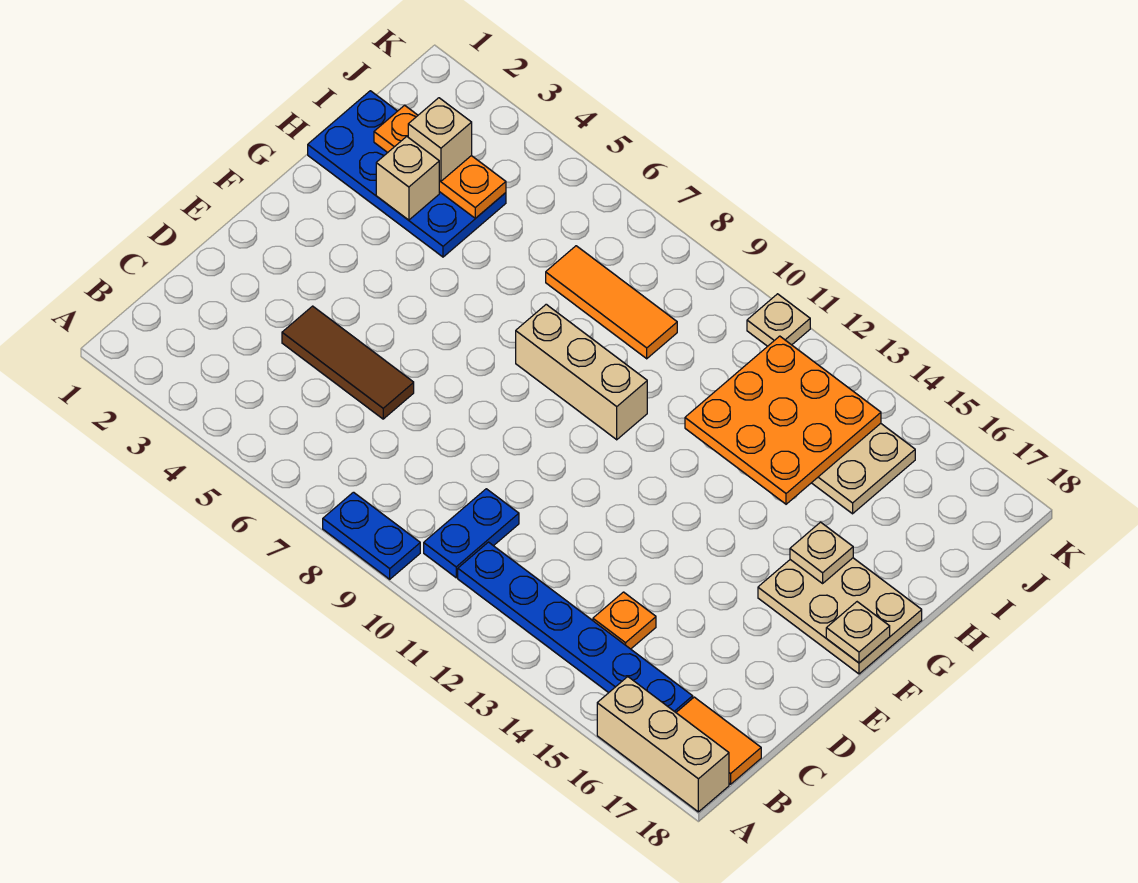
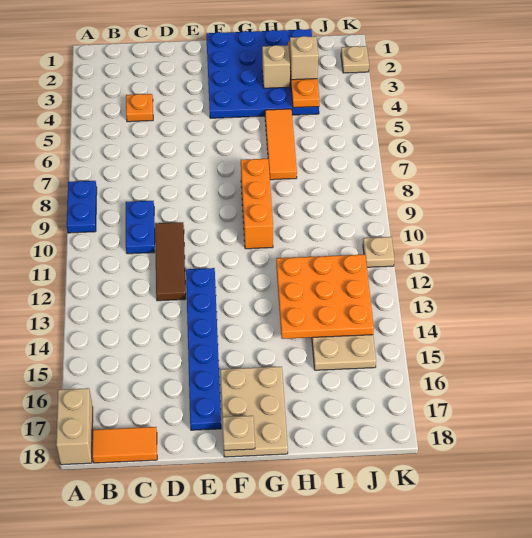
tan 1x3 brick [597,677,729,812] -> tan 1x2 brick [56,388,93,465]
blue 1x2 plate [424,489,519,578] -> blue 1x2 plate turned to [126,201,155,254]
blue 1x6 plate [458,542,693,712] -> blue 1x6 plate moved to [186,268,221,430]
orange 1x2 tile [676,697,761,784] -> orange 1x2 tile turned to [92,427,157,463]
orange 1x1 plate [593,592,656,649] -> orange 1x1 plate moved to [126,94,153,122]
brown 1x3 tile [282,306,414,419] -> brown 1x3 tile moved to [155,222,186,301]
tan 1x3 brick [516,304,647,440] -> orange 1x3 brick [241,159,273,249]
tan 1x1 plate [790,522,853,583] -> tan 1x1 plate moved to [341,46,369,73]
blue 2x4 plate [308,91,506,257] -> blue 4x4 plate [206,29,319,118]
orange 1x3 tile [546,246,677,359] -> orange 1x3 tile moved to [265,109,297,180]

